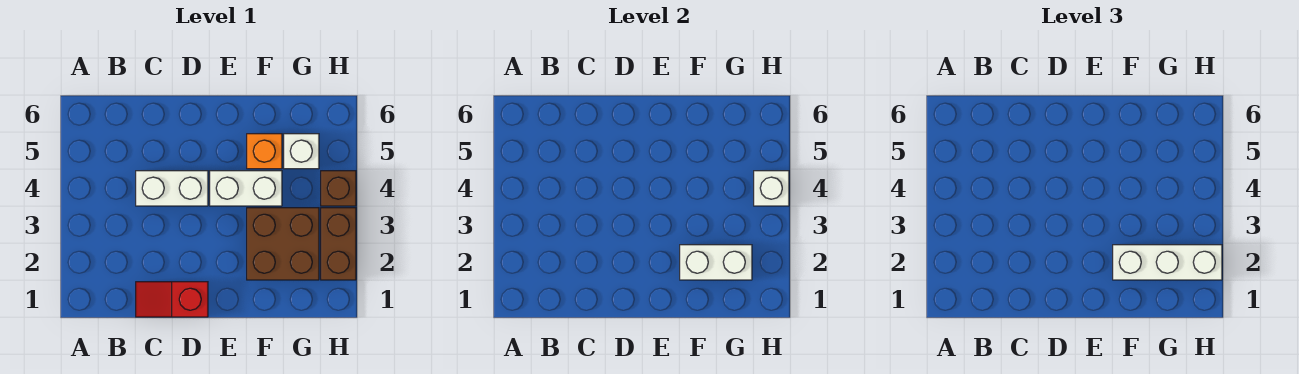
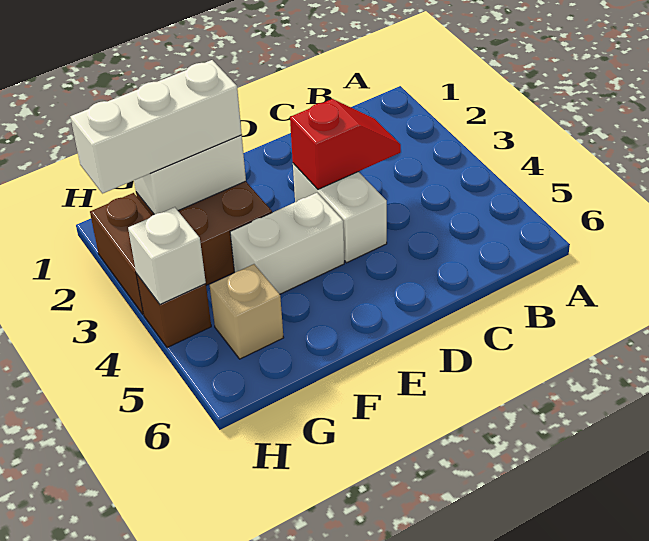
red 1x2 slope [136,282,208,317] -> red 1x2 slope moved to [290,99,401,189]
white 1x2 brick [136,171,208,206] -> white 1x2 brick turned to [293,163,387,263]
orange 1x1 brick [247,134,282,169] -> none
white 1x1 brick [284,134,319,169] -> tan 1x1 brick [210,264,284,359]

